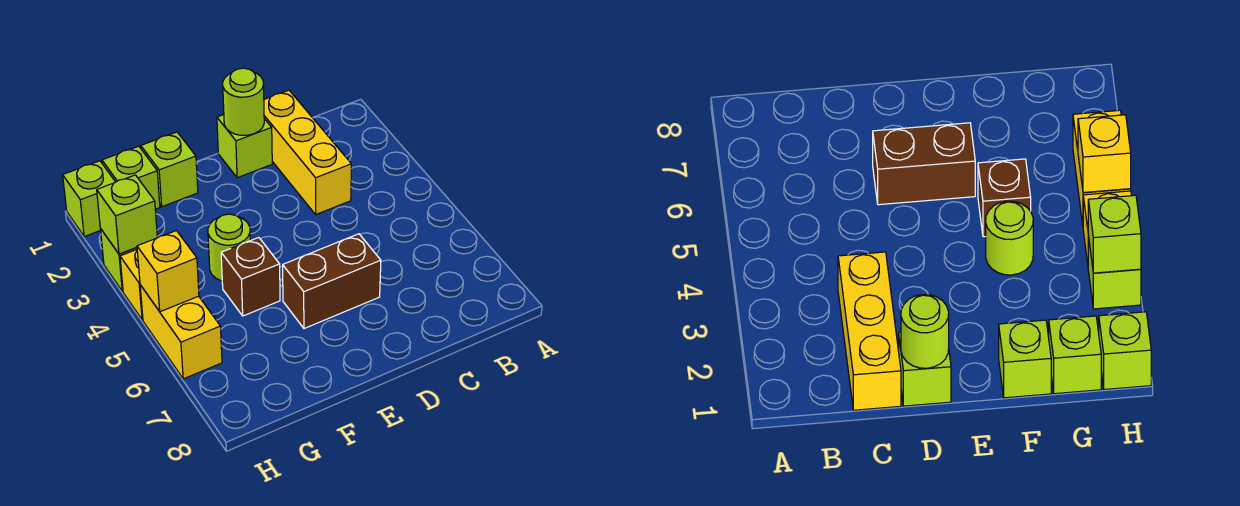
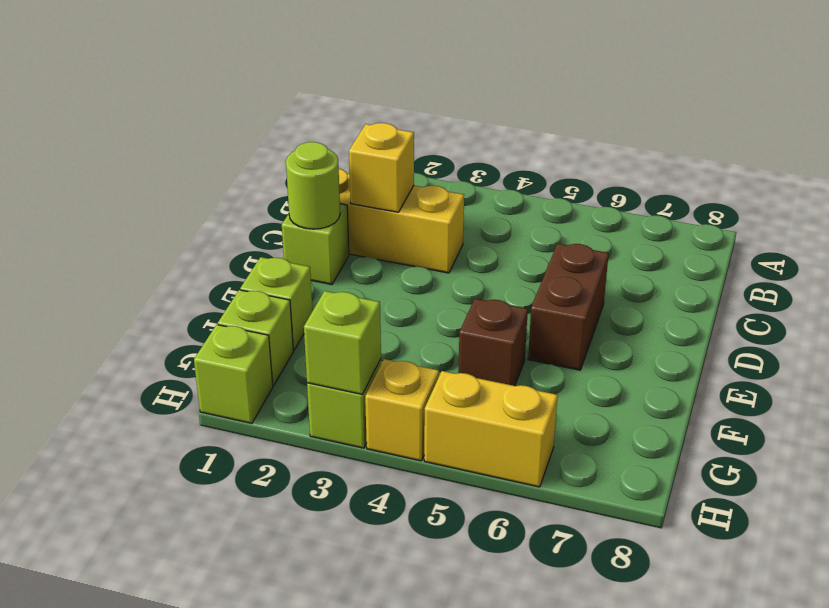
lime 1x1 round brick [208,214,250,281] -> none
yellow 1x1 brick [137,231,199,312] -> yellow 1x1 brick moved to [349,123,414,212]

